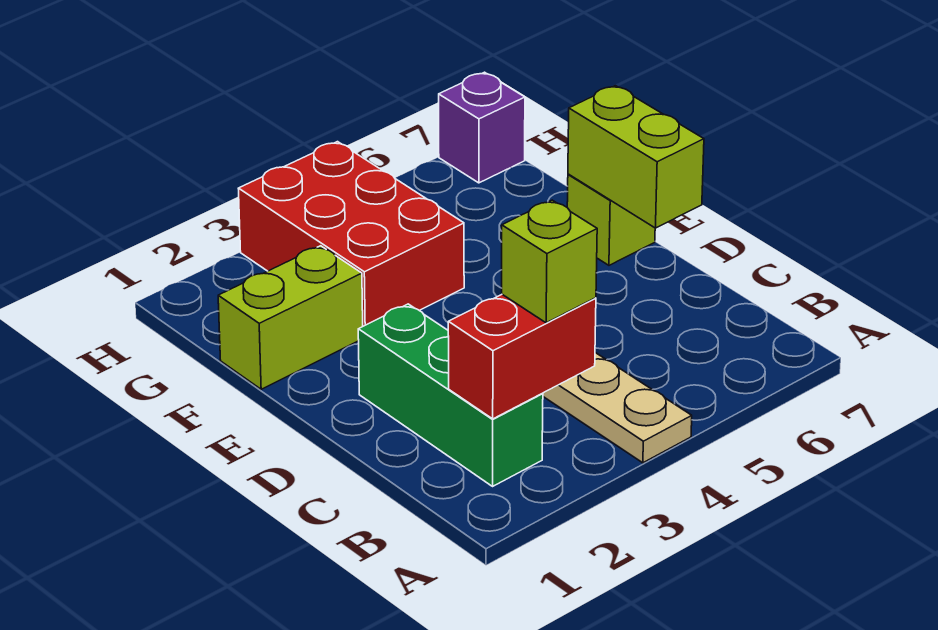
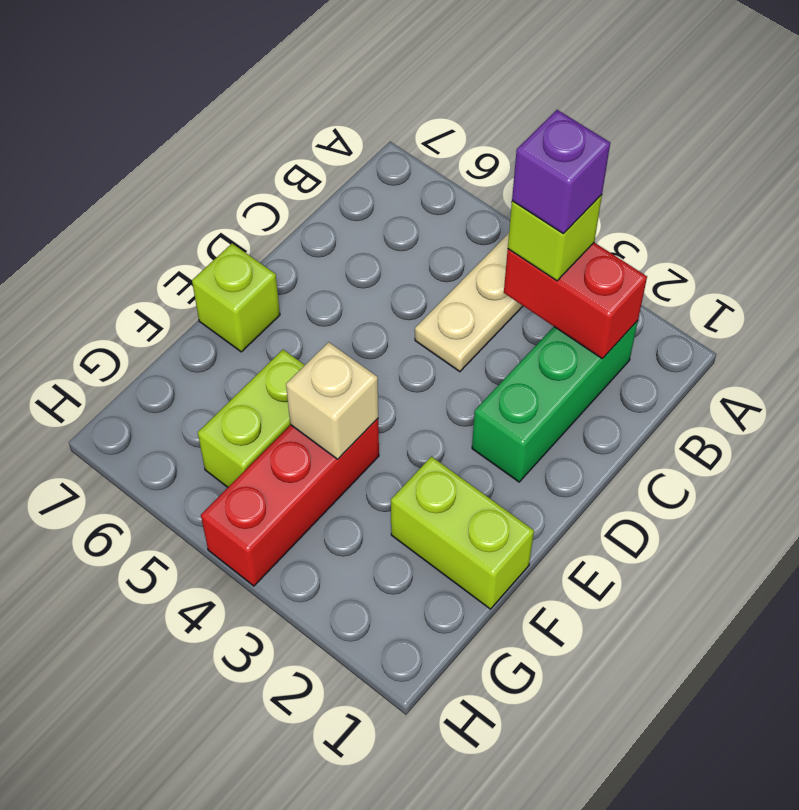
lime 1x2 brick [568,86,704,228] -> lime 1x2 brick moved to [198,350,305,487]
red 2x3 brick [238,142,464,326] -> red 1x3 brick [201,419,379,586]
none -> tan 1x1 brick [286,342,378,459]
purple 1x1 brick [439,72,525,183] -> purple 1x1 brick moved to [512,110,610,233]

